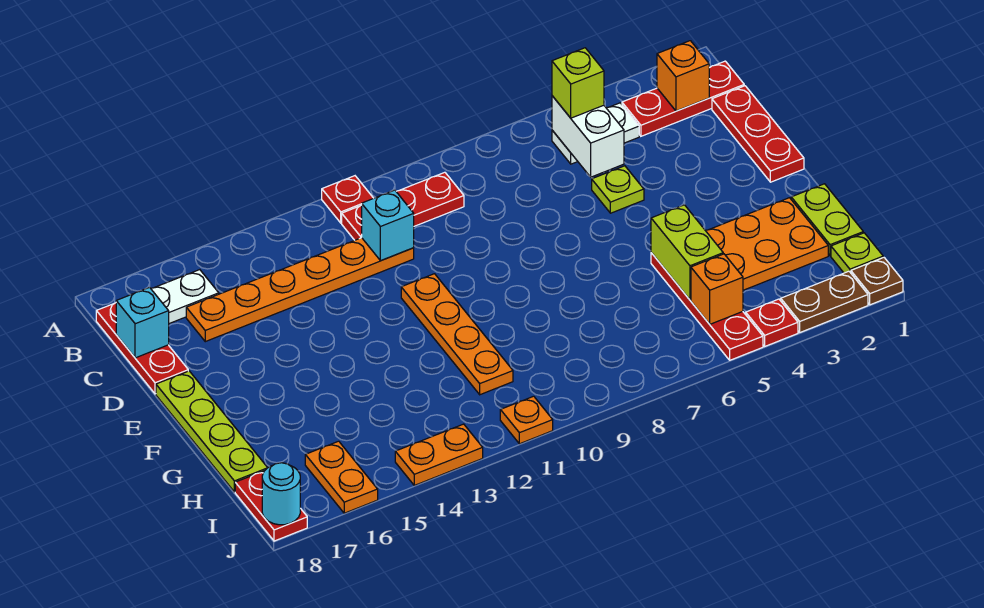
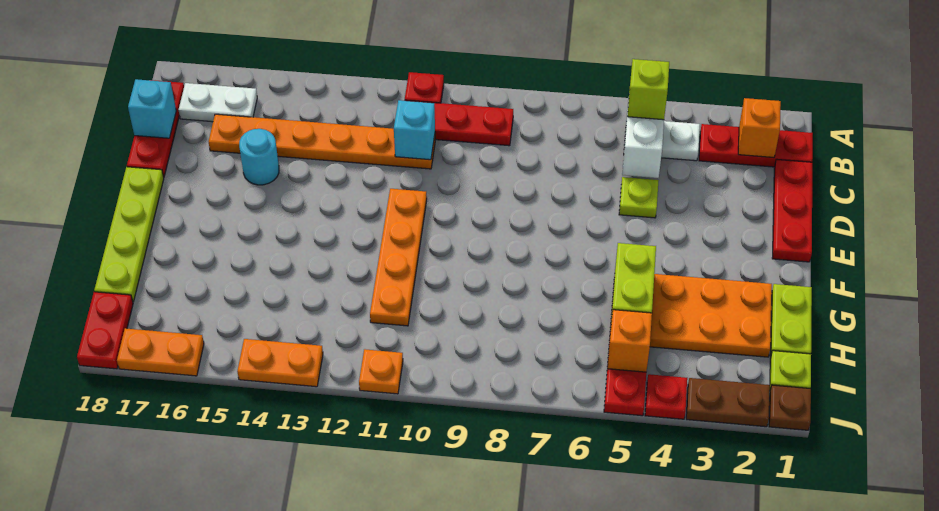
orange 1x2 plate [305,441,378,513] -> orange 1x2 plate turned to [117,328,204,376]
cyan 1x1 round brick [262,463,300,525] -> cyan 1x1 round brick moved to [239,129,279,185]

